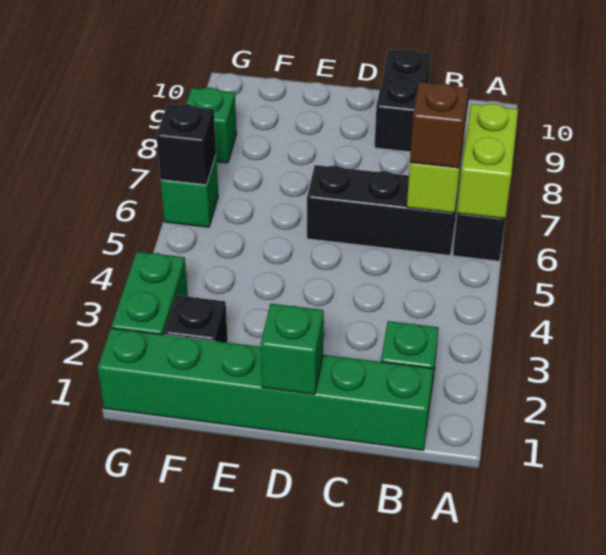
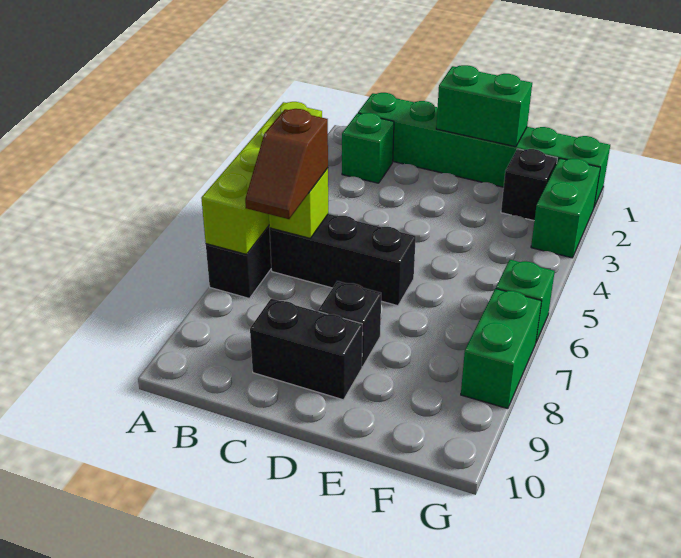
lime 1x2 brick [457,104,518,219] -> lime 1x4 brick [201,102,322,254]
black 1x2 brick [375,49,431,152] -> black 1x2 brick turned to [250,299,363,400]
green 1x1 brick [261,304,324,395] -> green 1x2 brick [436,65,532,147]
black 1x1 brick [156,104,216,185] -> black 1x1 brick moved to [318,281,381,367]
green 1x1 brick [186,88,237,163] -> green 1x2 brick [461,289,541,409]

